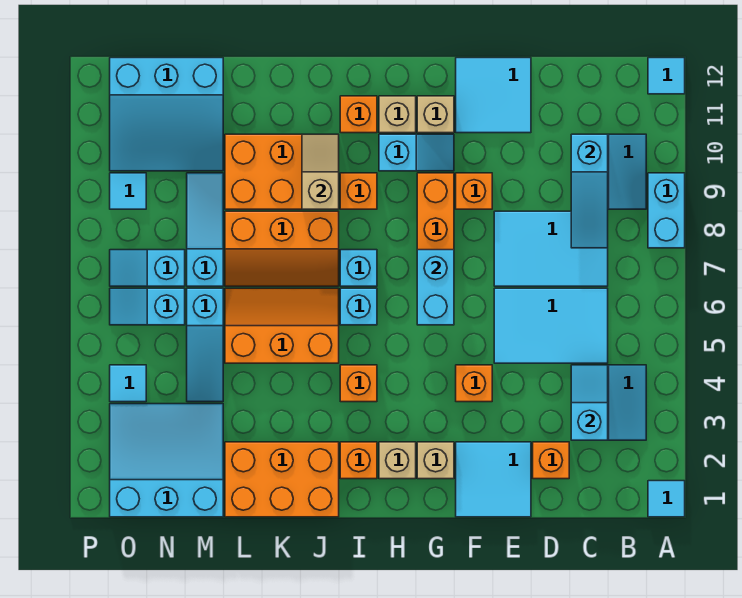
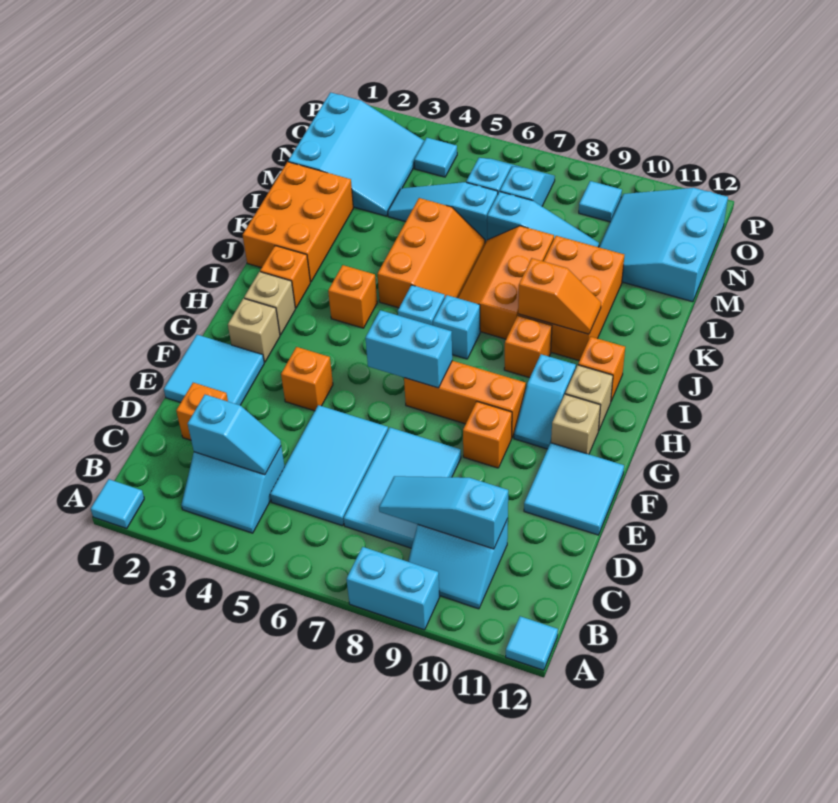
tan 1x2 slope [302,134,339,209] -> orange 1x2 slope [518,258,601,334]

